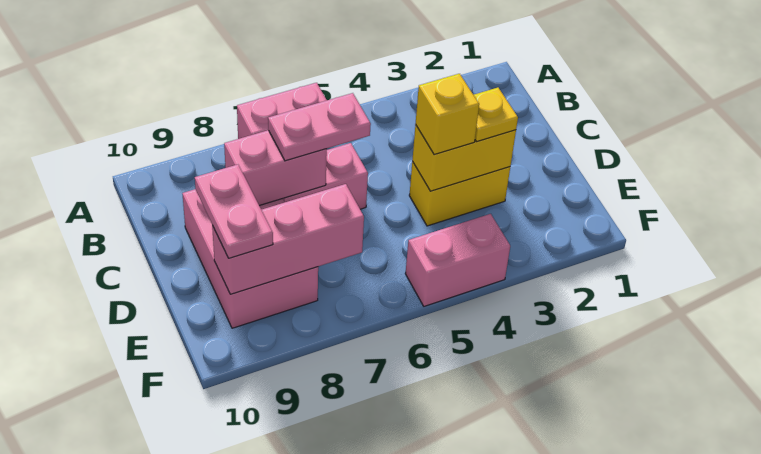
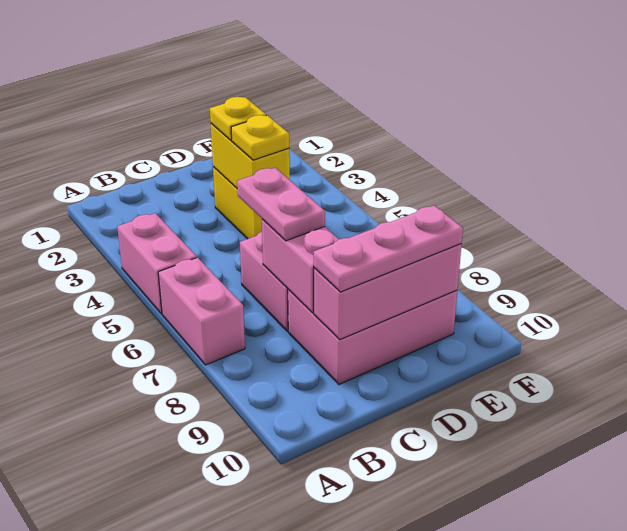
yellow 1x1 brick [416,74,479,155] -> yellow 1x1 plate [231,115,289,160]
pink 1x2 plate [195,164,273,258] -> pink 1x3 plate [314,206,463,292]
pink 1x3 brick [212,184,364,294] -> pink 1x3 brick turned to [314,244,462,340]
pink 1x2 brick [405,214,510,306] -> pink 1x2 brick moved to [117,213,197,314]

